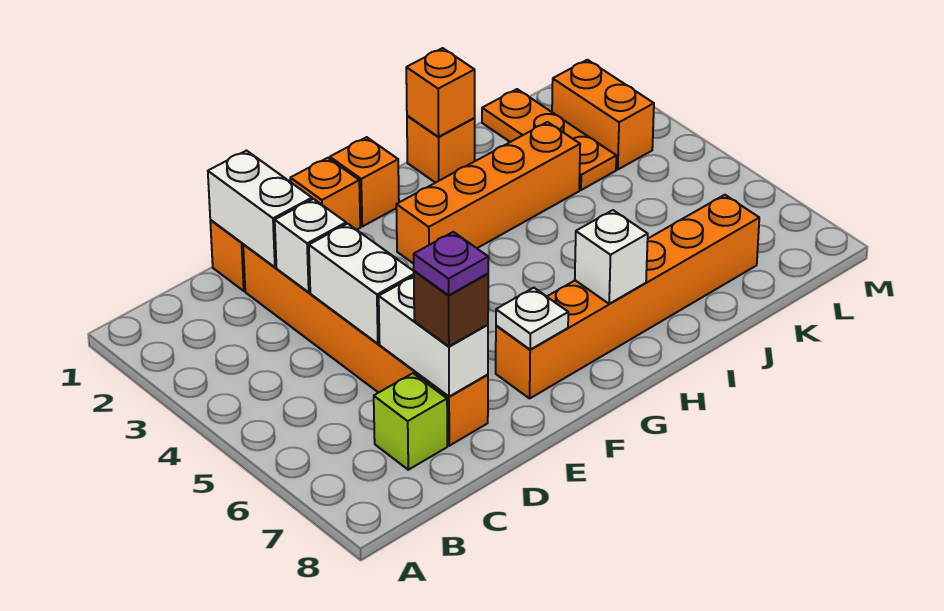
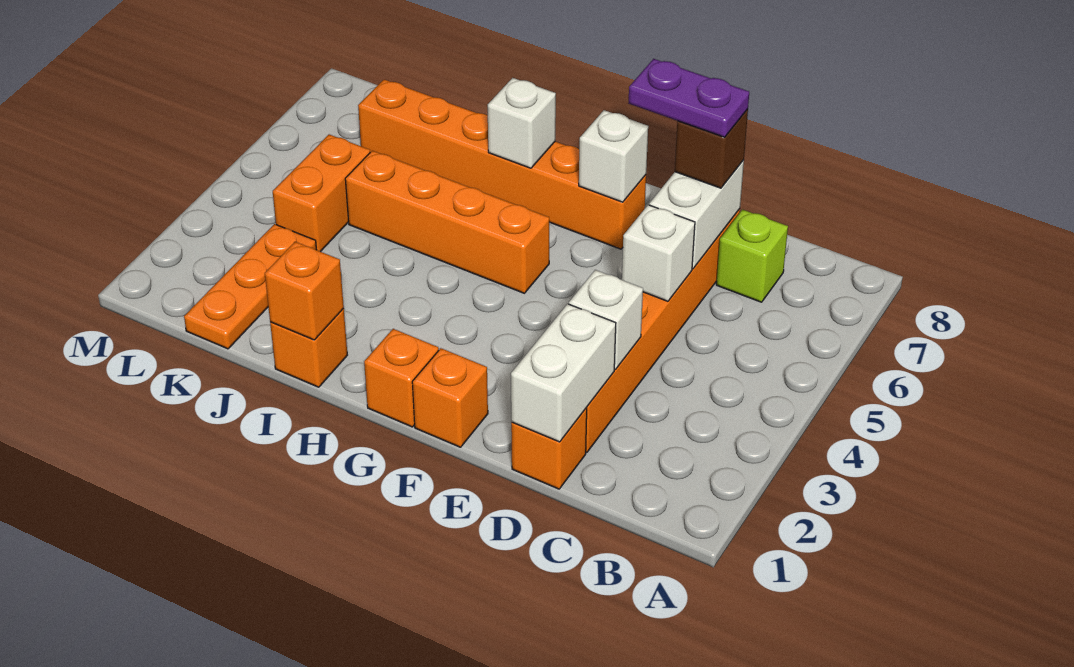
white 1x2 brick [309,224,414,344] -> white 1x1 brick [622,205,695,301]
purple 1x1 plate [414,232,488,295] -> purple 1x2 plate [629,59,749,137]
white 1x1 plate [496,288,568,349] -> white 1x1 brick [579,110,648,202]
orange 1x4 brick [396,122,580,264] -> orange 1x4 brick moved to [345,151,549,293]
orange 1x2 brick [552,60,654,169] -> orange 1x2 brick moved to [273,134,370,252]

